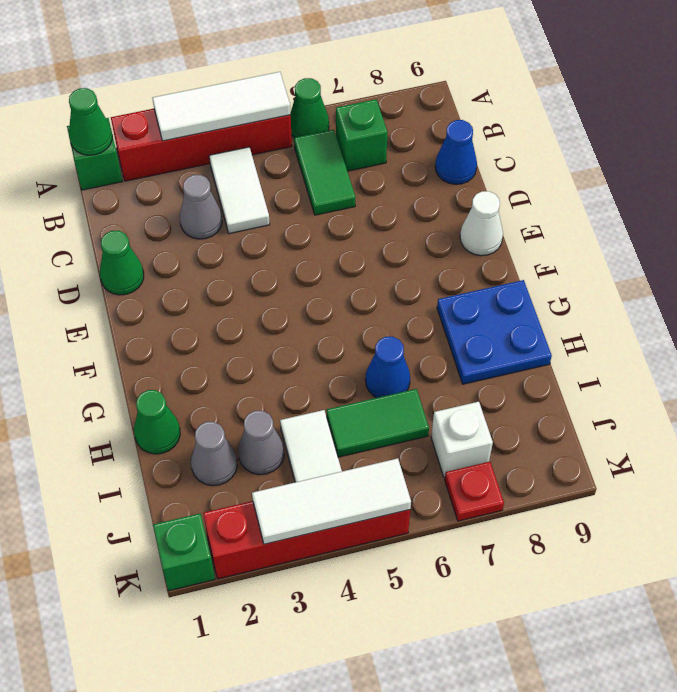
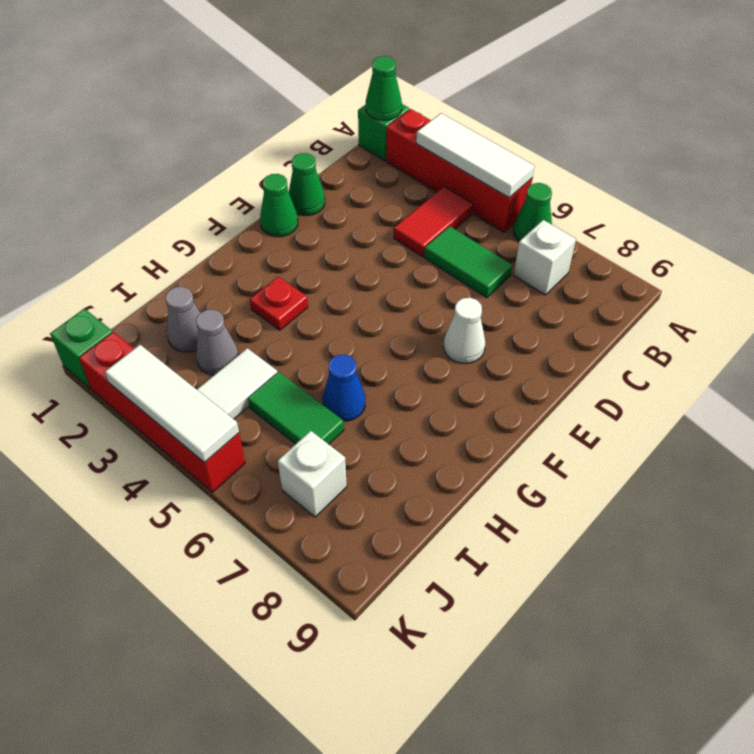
white 1x2 tile [209,147,270,234] -> red 1x2 tile [394,187,473,257]
green 1x2 tile [294,130,356,215] -> green 1x2 tile turned to [424,226,512,298]
green 1x1 brick [336,99,388,171] -> white 1x1 brick [514,220,576,295]
grey 1x1 cone [180,175,222,239] -> none
blue 1x1 cone [435,120,477,184] -> none
white 1x1 cone [460,191,503,256] -> white 1x1 cone moved to [444,297,485,363]
blue 2x2 plate [437,280,552,384] -> none
green 1x1 cone [134,390,180,454] -> green 1x1 cone moved to [260,174,298,237]
red 1x1 plate [445,462,504,521] -> red 1x1 plate moved to [250,277,308,330]

